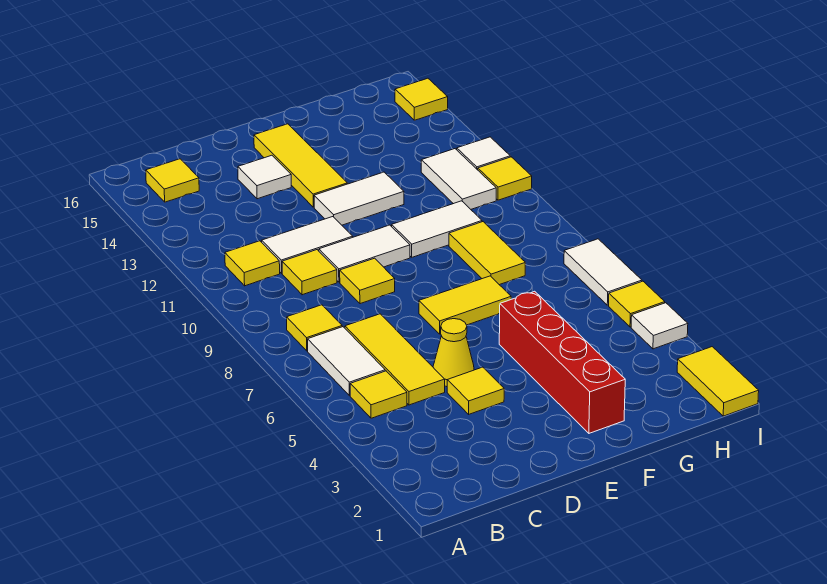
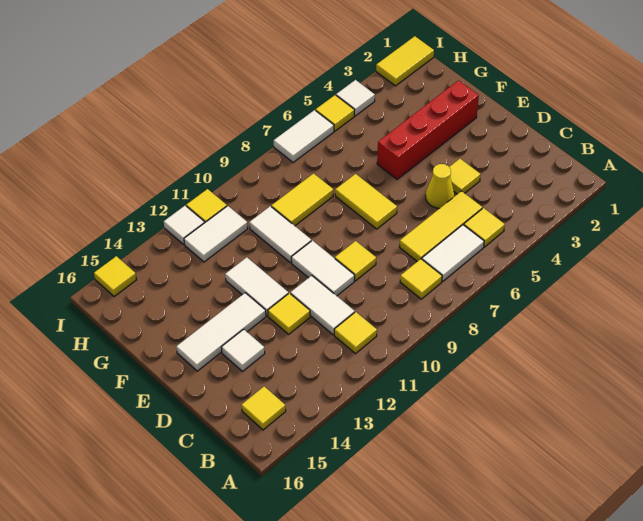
yellow 1x1 tile [282,250,337,295] -> yellow 1x1 tile moved to [268,293,310,334]
yellow 1x3 tile [254,124,347,207] -> white 1x3 tile [176,293,266,371]

